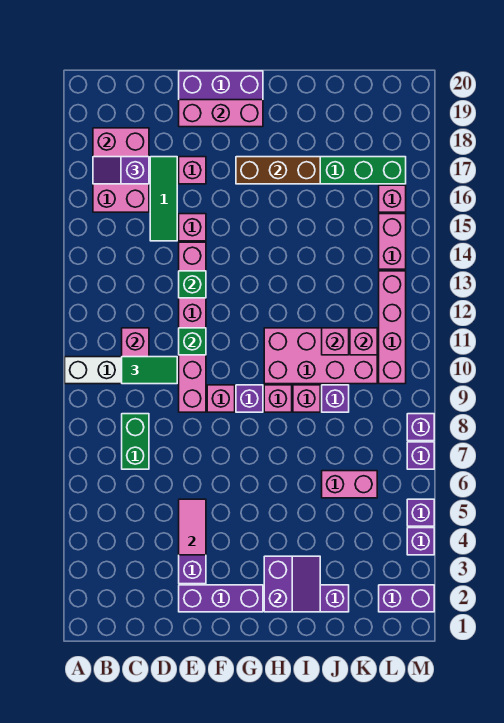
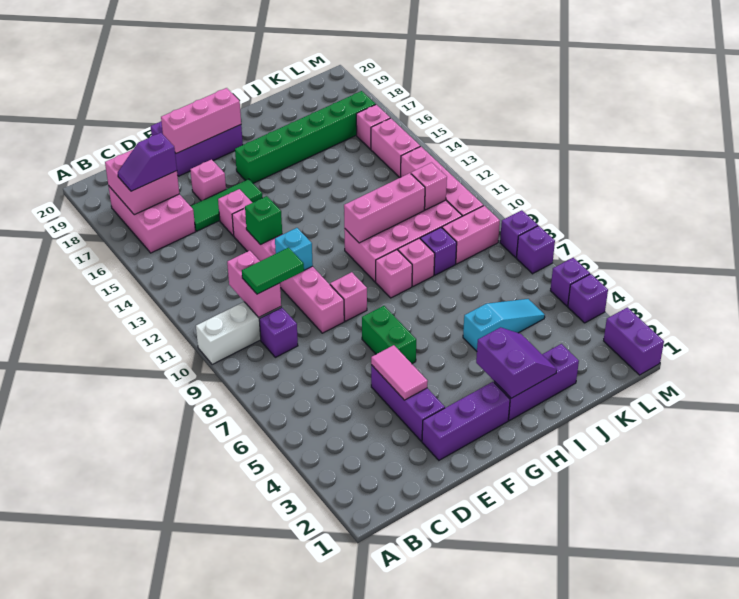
green 1x2 brick [122,414,149,469] -> green 1x2 brick moved to [362,306,416,364]
green 1x3 tile [150,157,177,241] -> green 1x3 tile turned to [191,179,262,231]
green 1x1 brick [179,328,206,355] -> cyan 1x1 brick [275,228,313,270]
purple 1x1 brick [236,385,263,412] -> purple 1x1 brick moved to [259,307,298,357]
brown 1x3 brick [236,157,320,184] -> none
none -> cyan 1x3 slope [463,299,545,351]
pink 1x2 brick [322,471,377,498] -> pink 1x2 brick moved to [442,206,500,264]
pink 1x1 brick [322,328,349,355] -> pink 1x3 brick [344,173,425,243]
purple 1x2 brick [379,585,434,612] -> purple 1x2 brick turned to [604,307,664,375]

